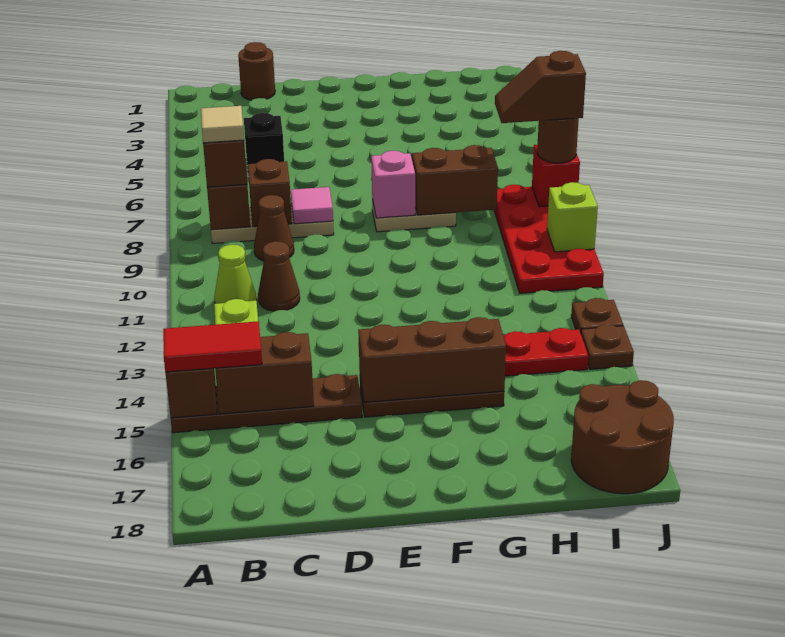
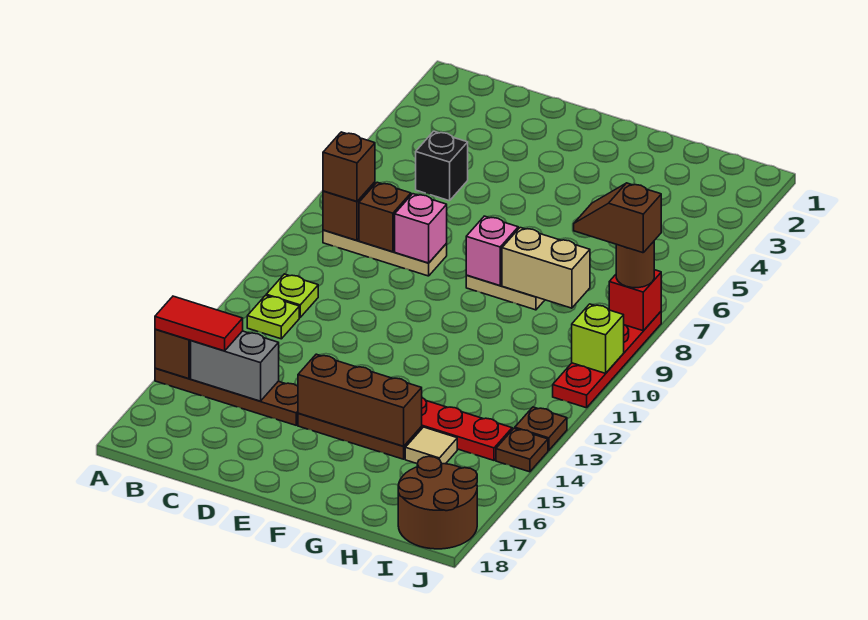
tan 1x1 tile [201,106,244,143] -> tan 1x1 tile moved to [405,427,457,464]
lime 1x1 cone [214,245,256,303] -> lime 1x1 plate [266,274,318,317]
brown 1x2 brick [215,332,314,414] -> grey 1x2 brick [191,331,279,401]
brown 1x1 round brick [238,42,275,100] -> none
brown 1x1 cone [254,195,294,261] -> none
brown 1x1 cone [258,241,300,311] -> none
pink 1x1 tile [291,187,333,224] -> pink 1x1 brick [395,194,447,263]
brown 1x2 brick [412,145,498,215] -> tan 1x2 brick [502,228,590,308]
red 2x4 plate [494,185,604,293] -> red 1x4 plate [553,312,661,408]

